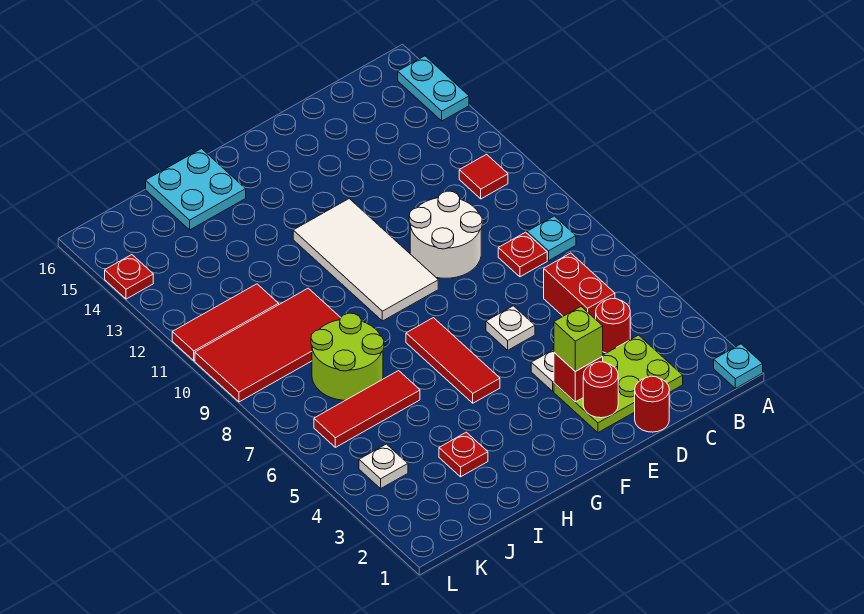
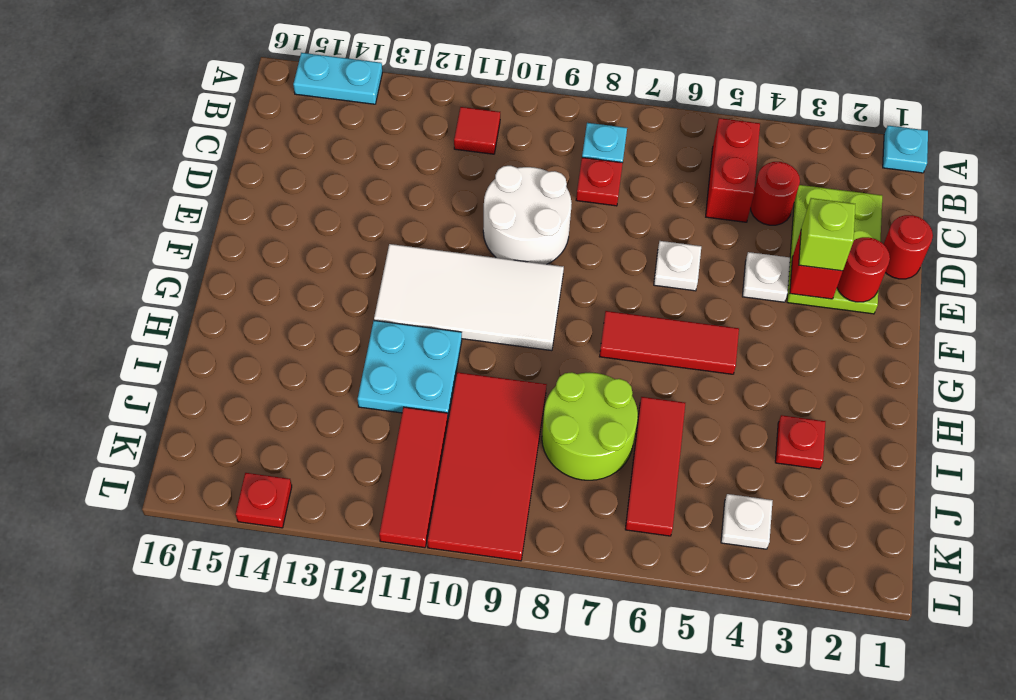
red 1x2 brick [544,253,615,319] -> red 1x2 brick turned to [706,118,760,222]
cyan 2x2 plate [146,149,246,230] -> cyan 2x2 plate moved to [358,321,462,417]

